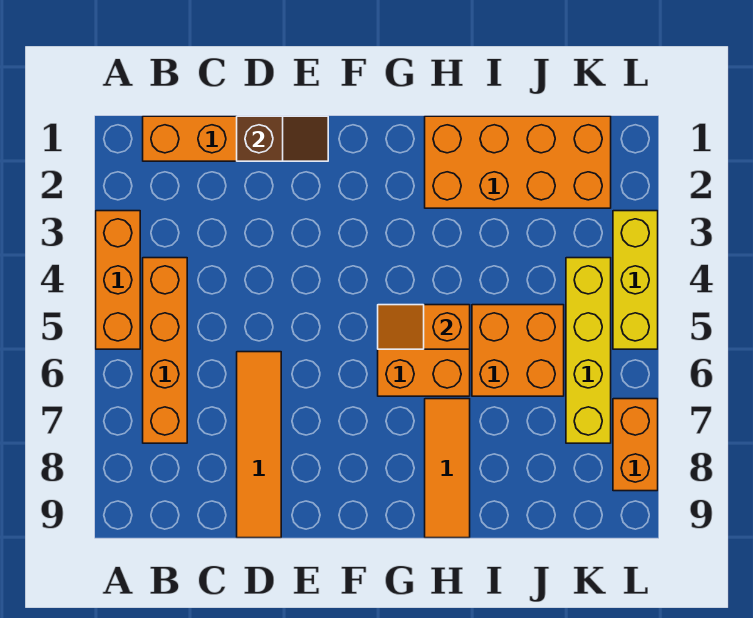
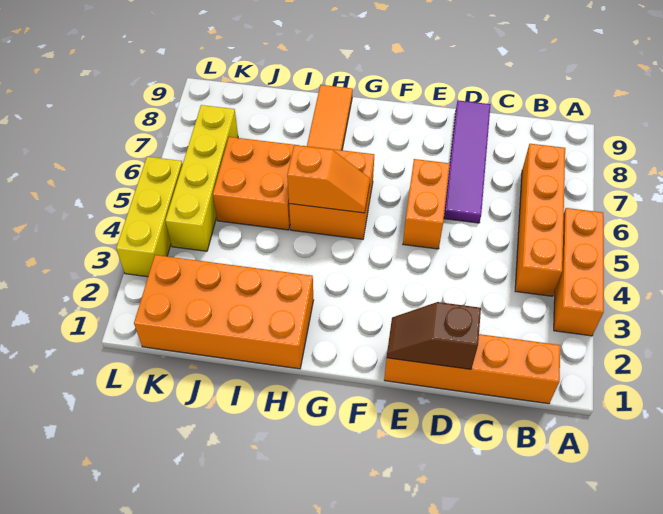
orange 1x4 tile [237,352,281,538] -> purple 1x4 tile [444,100,491,223]
orange 1x2 brick [613,399,658,491] -> orange 1x2 brick moved to [403,159,450,249]

